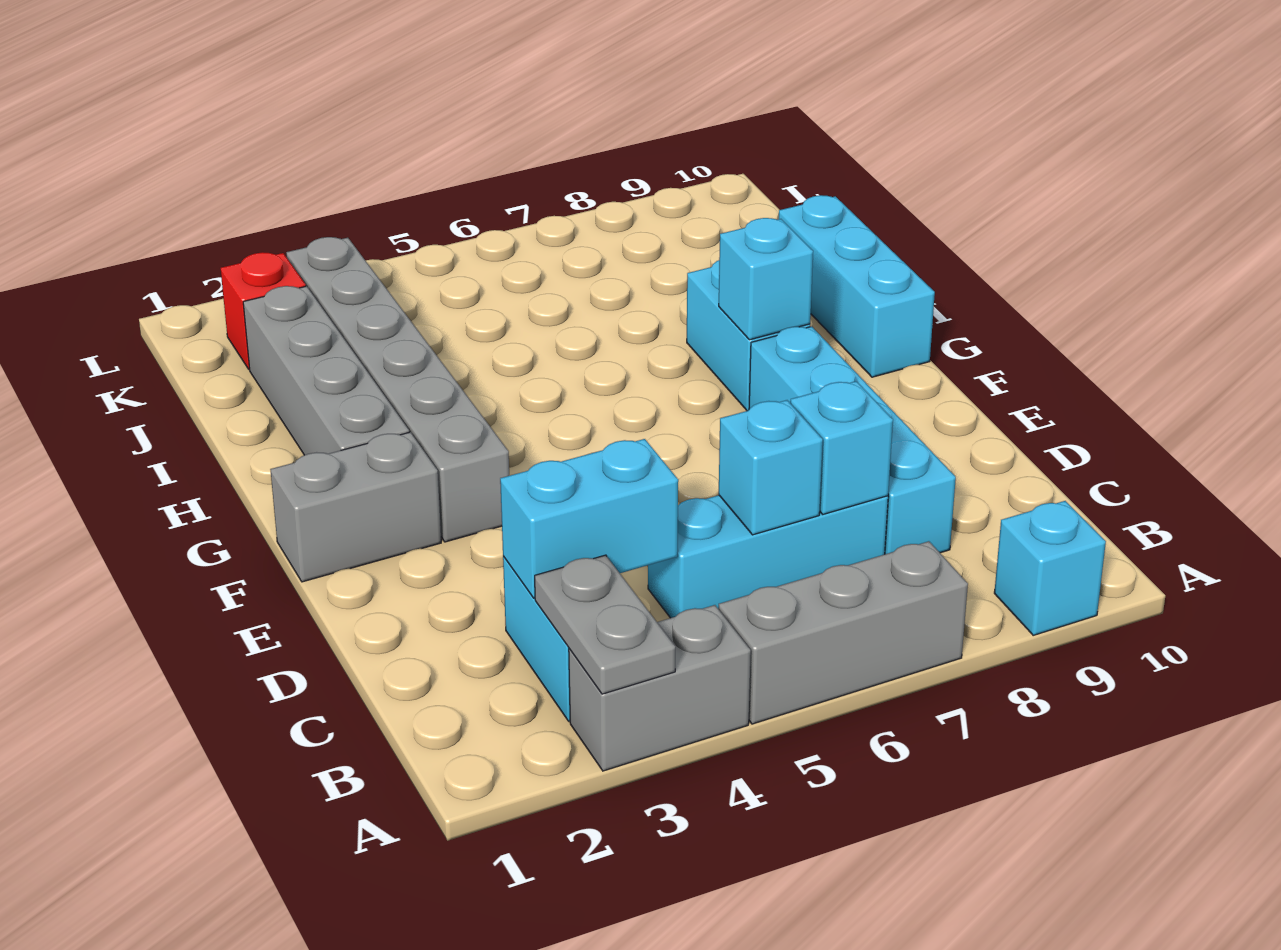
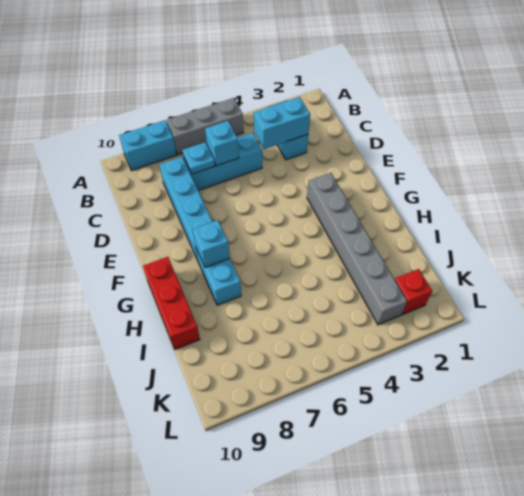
grey 1x2 brick [569,605,751,771] -> none
grey 1x2 plate [535,555,675,694] -> none
cyan 1x1 brick [994,501,1106,635] -> cyan 1x2 brick [119,120,176,171]
cyan 1x1 brick [790,381,893,514] -> cyan 1x1 plate [183,142,215,174]
grey 1x2 brick [270,432,441,582] -> none
grey 1x4 brick [243,286,409,455] -> none
cyan 1x3 brick [779,195,935,377] -> red 1x3 brick [143,257,200,349]

